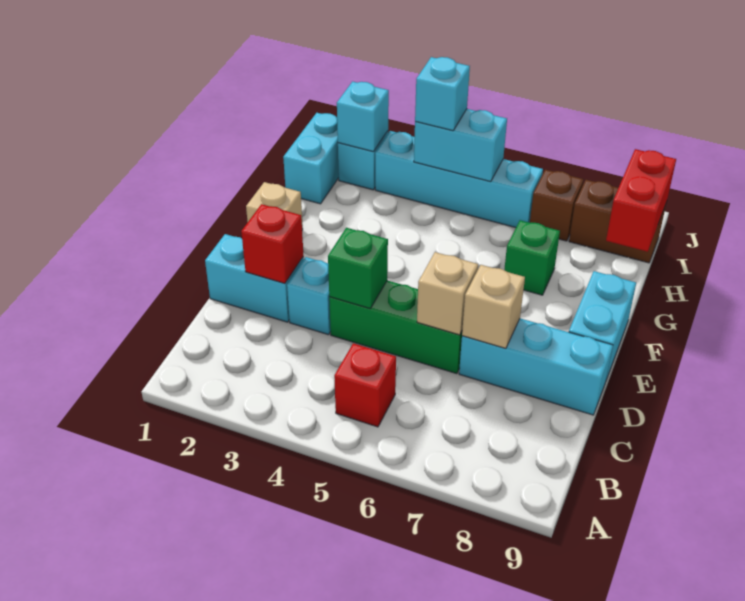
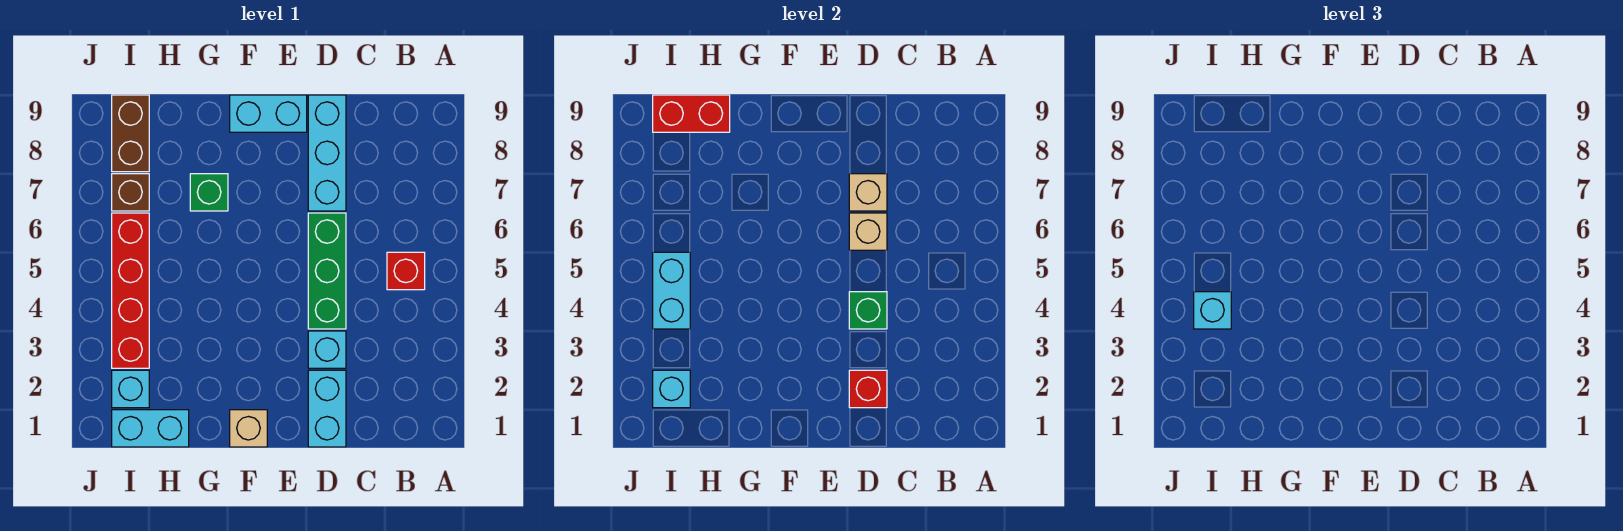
cyan 1x4 brick [375,131,543,228] -> red 1x4 brick [112,213,149,368]

